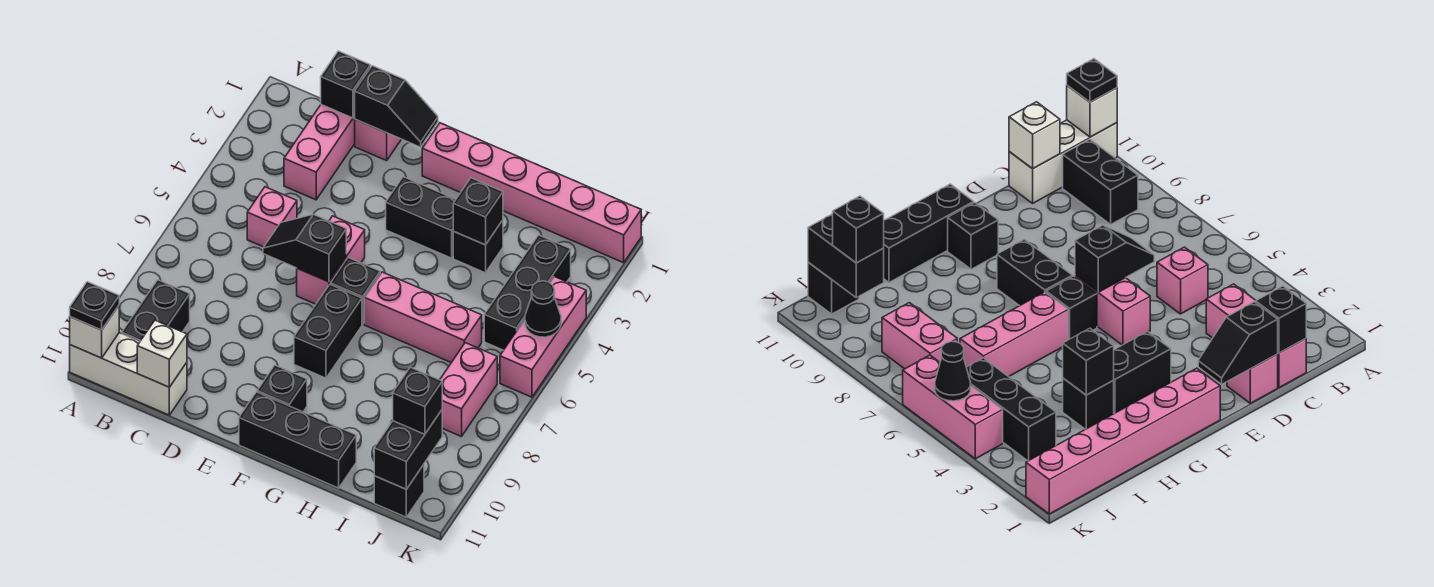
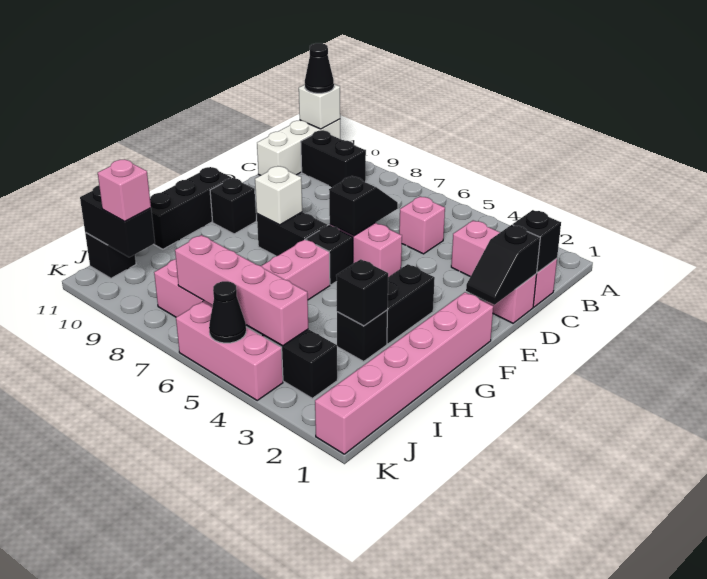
black 1x1 plate [70,282,119,330] -> black 1x1 cone [305,43,334,93]
white 1x1 brick [137,320,187,387] -> white 1x1 brick moved to [255,166,302,225]
none -> pink 1x4 brick [175,235,308,346]
black 1x1 brick [393,367,442,434] -> pink 1x1 brick [98,160,151,221]

